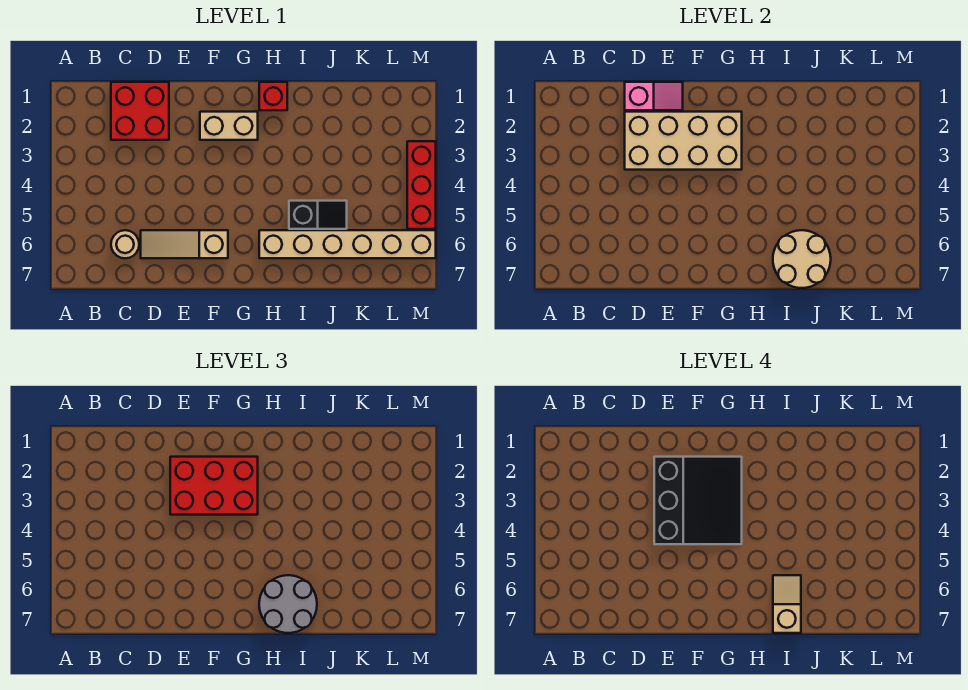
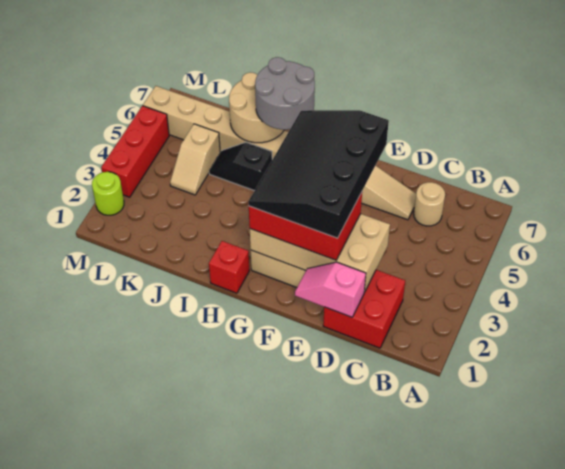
black 3x3 slope [654,457,742,544] -> black 3x4 slope [248,110,389,238]
tan 1x2 slope [773,575,801,633] -> tan 1x2 slope moved to [170,124,220,195]
none -> lime 1x1 round brick [92,172,124,215]

